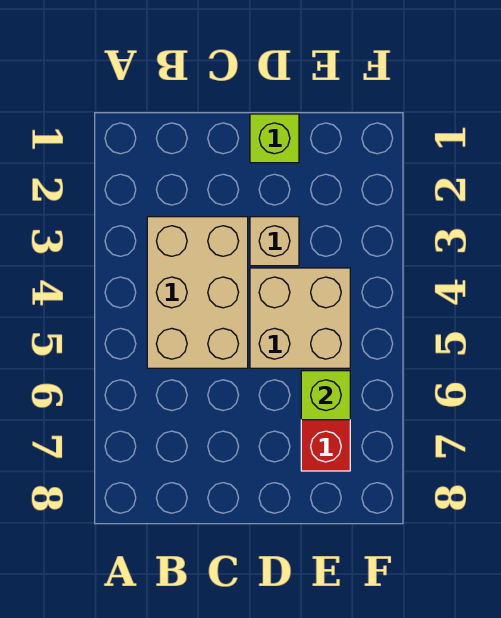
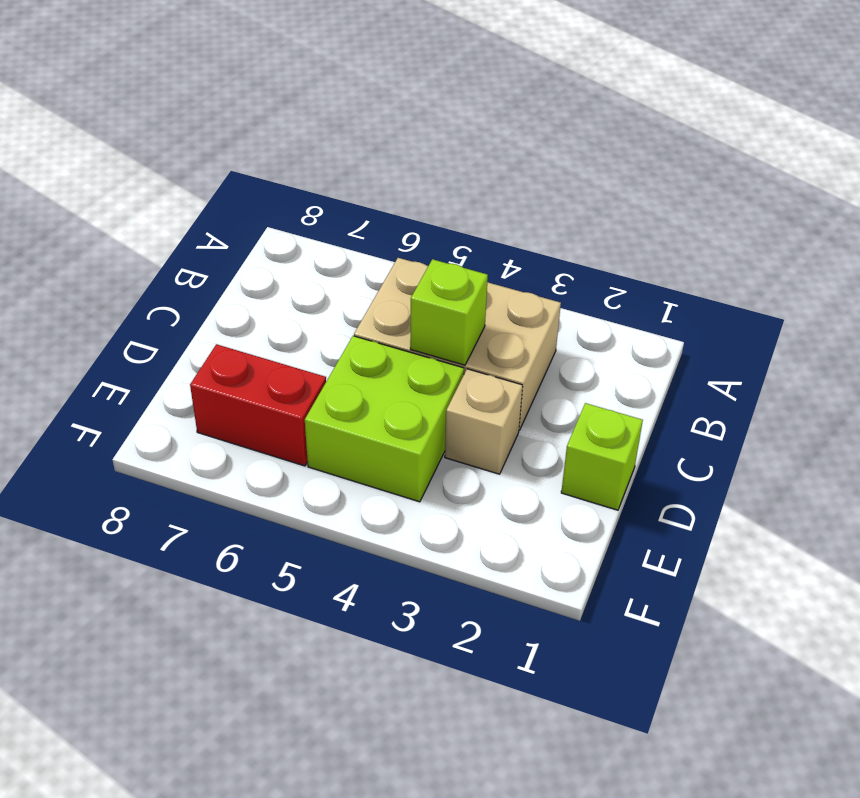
tan 2x2 brick [250,268,350,368] -> lime 2x2 brick [305,336,464,502]
lime 1x1 brick [301,371,350,420] -> lime 1x1 brick moved to [410,259,488,365]

